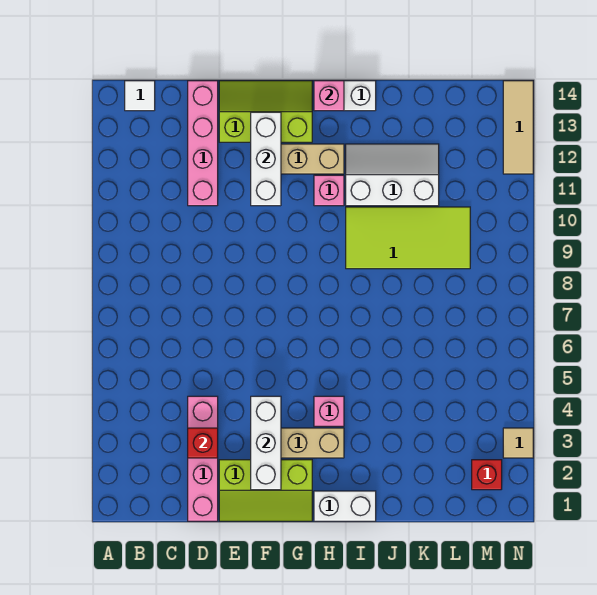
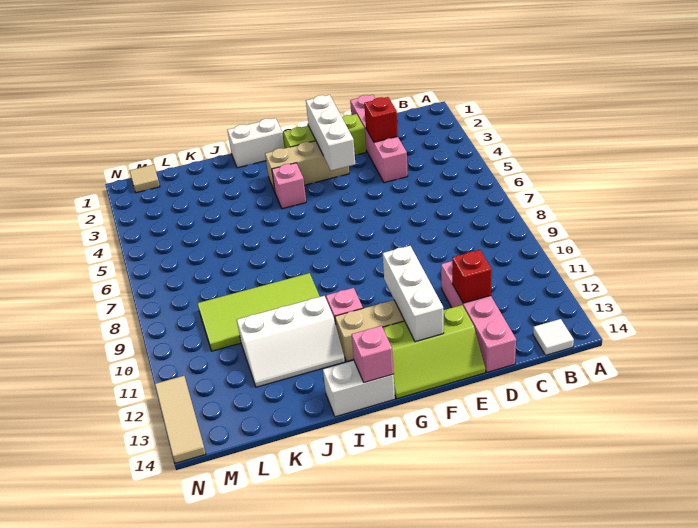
red 1x1 brick [472,460,502,490] -> red 1x1 brick moved to [452,250,492,303]
tan 1x1 tile [503,428,533,458] -> tan 1x1 tile moved to [130,165,160,193]

